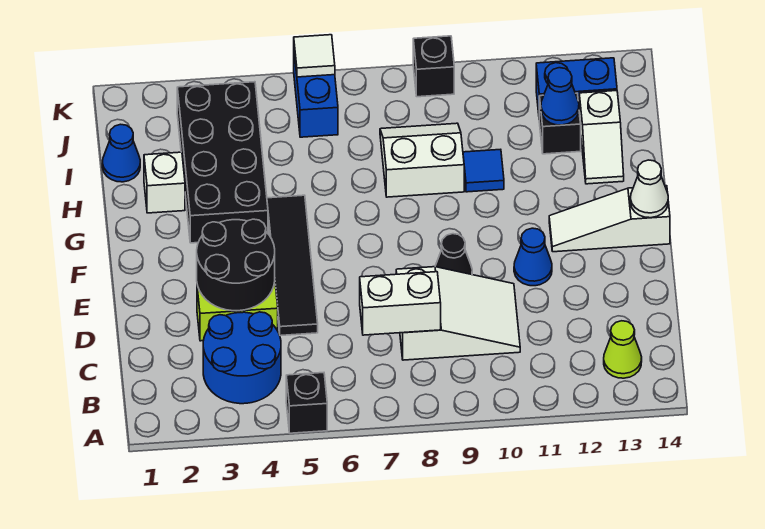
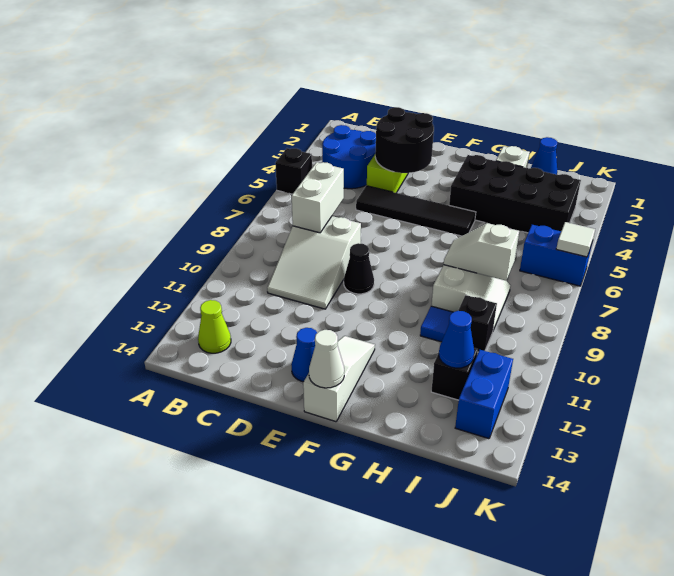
blue 1x1 cone [514,228,552,286] -> blue 1x1 cone moved to [291,328,317,382]
white 1x2 slope [579,91,624,184] -> white 1x2 slope moved to [444,223,519,281]
black 1x1 brick [413,36,454,97] -> black 1x1 brick moved to [458,295,497,352]

